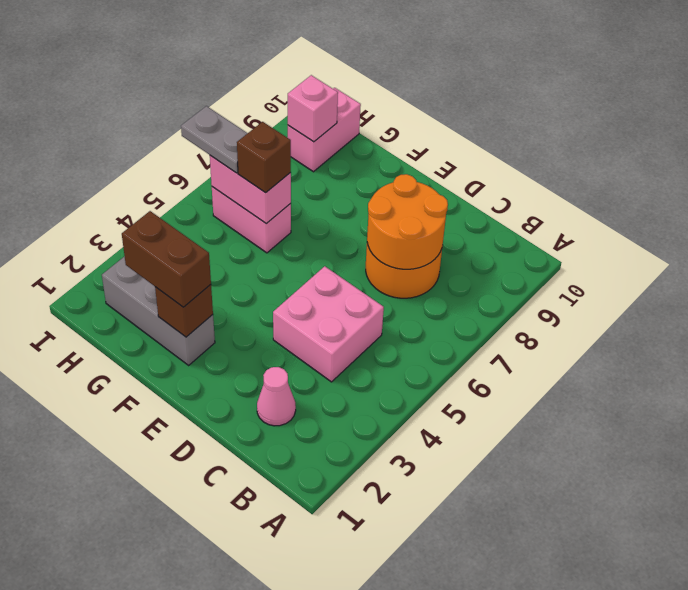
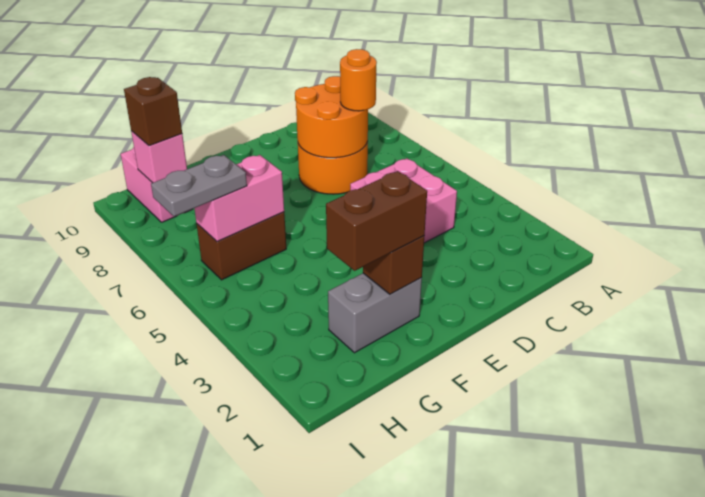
pink 1x1 cone [257,367,296,426] -> none
none -> orange 1x1 round brick [340,49,377,111]
grey 1x3 brick [102,256,215,365] -> grey 1x2 brick [328,273,422,353]
pink 1x2 brick [212,187,291,253] -> brown 1x2 brick [197,212,286,280]
brown 1x1 brick [237,122,291,193] -> brown 1x1 brick moved to [124,77,182,146]

